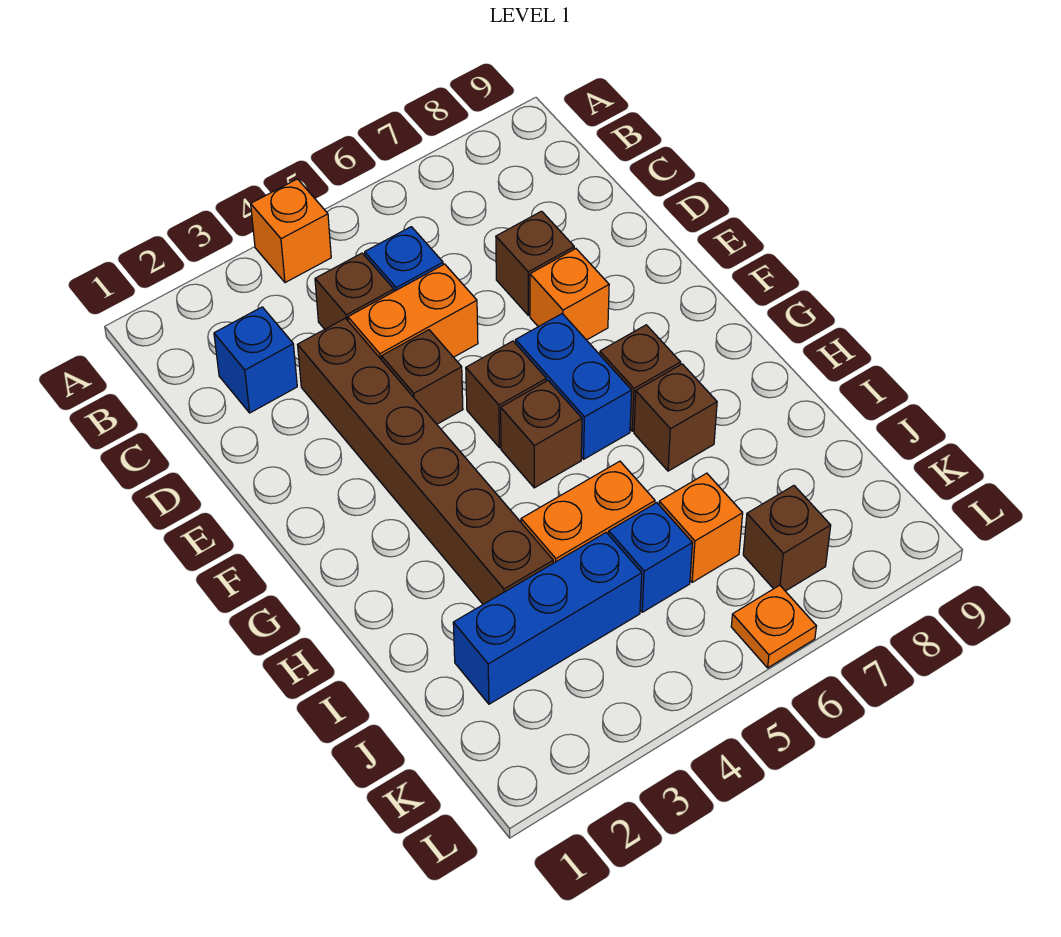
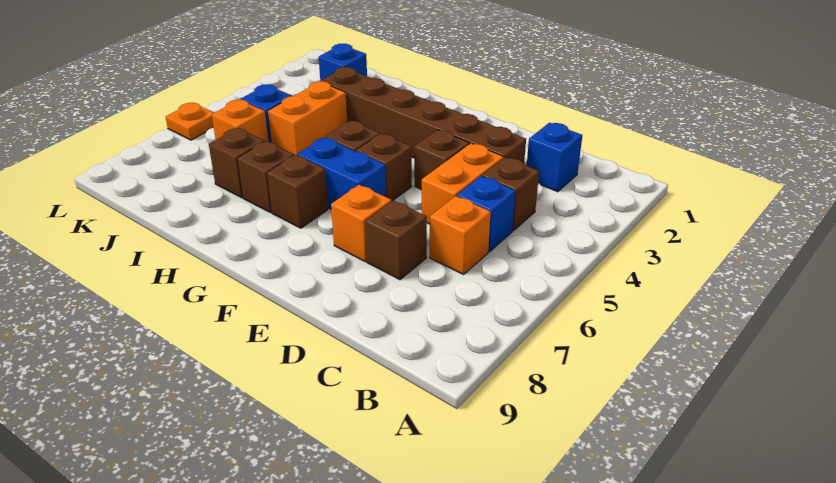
orange 1x1 brick [251,179,331,283] -> orange 1x1 brick moved to [430,196,491,274]
blue 1x3 brick [453,532,642,704] -> blue 1x1 brick [319,44,367,81]
brown 1x1 brick [743,486,831,591] -> brown 1x1 brick moved to [209,128,265,198]

